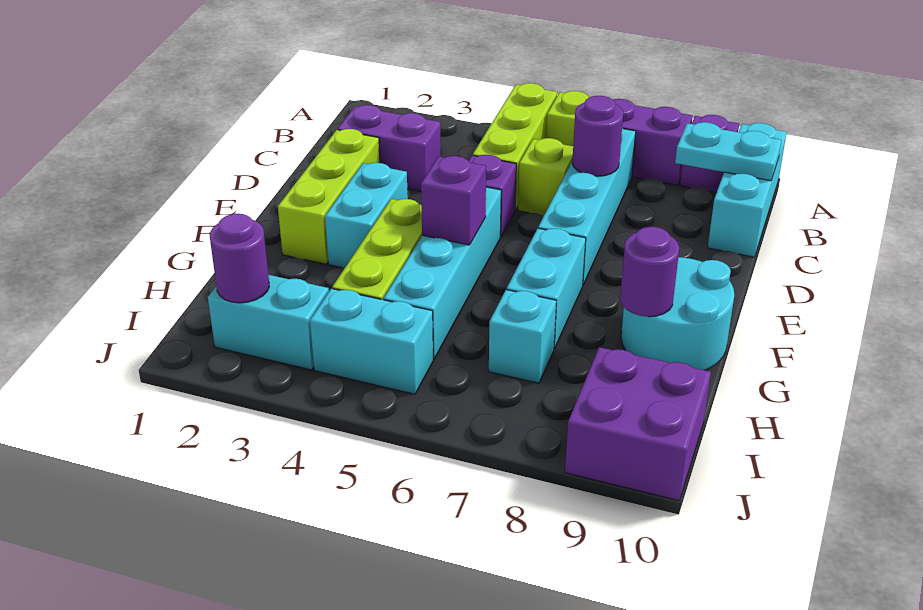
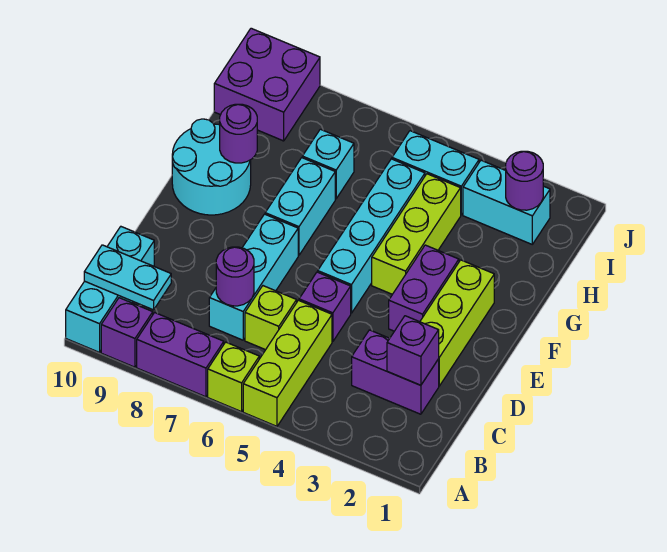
cyan 1x4 brick [538,128,636,284] -> cyan 1x3 brick [209,214,298,340]
cyan 1x2 brick [325,163,408,268] -> purple 1x2 brick [389,245,459,331]
purple 1x1 brick [421,156,486,245] -> purple 1x1 brick moved to [387,316,439,385]

